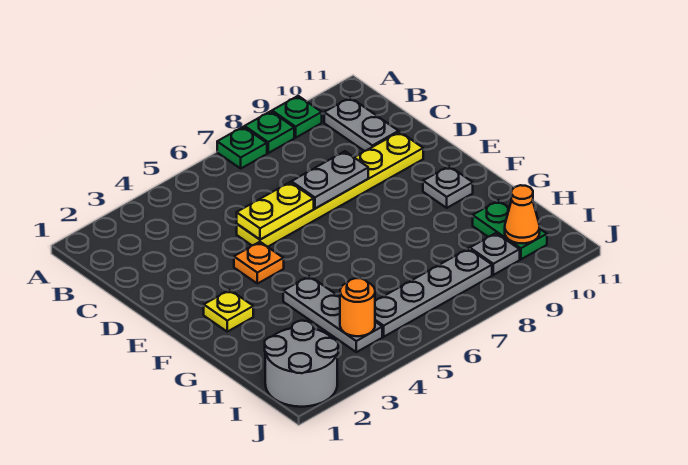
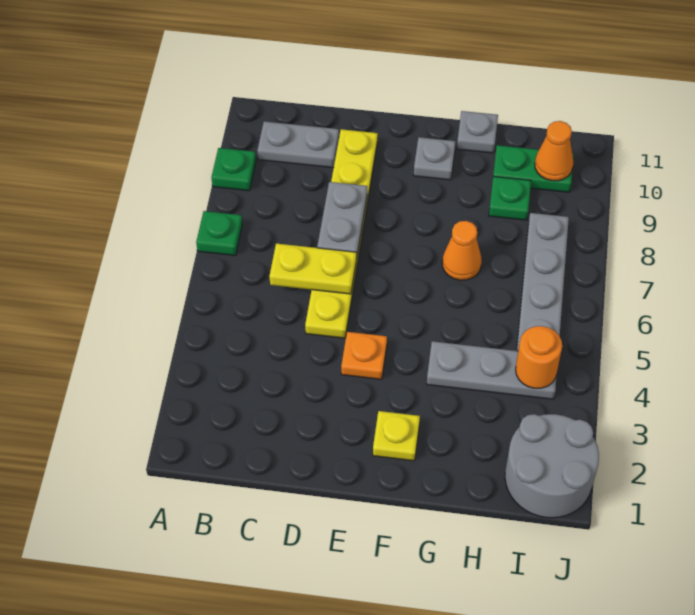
green 1x1 plate [245,111,294,153] -> green 1x1 plate moved to [489,176,531,220]
yellow 1x2 plate [237,182,314,240] -> yellow 1x2 plate turned to [269,243,356,294]
none -> orange 1x1 cone [442,221,482,280]
grey 1x1 plate [470,233,520,275] -> grey 1x1 plate moved to [457,111,498,153]

